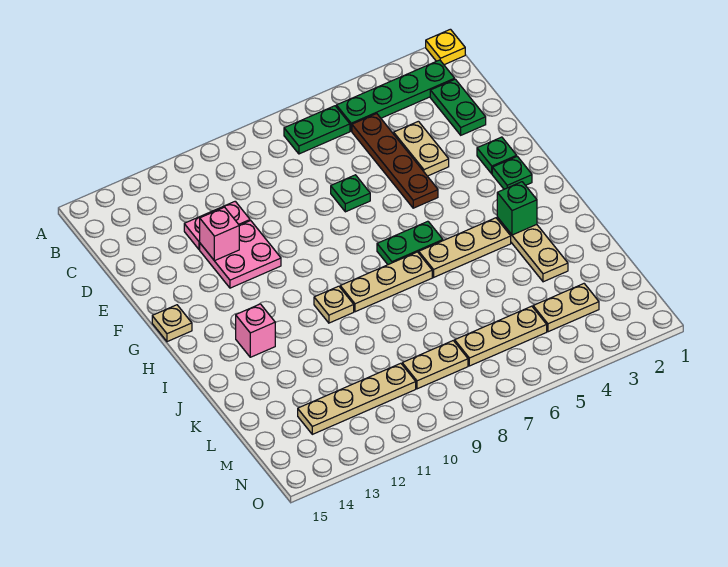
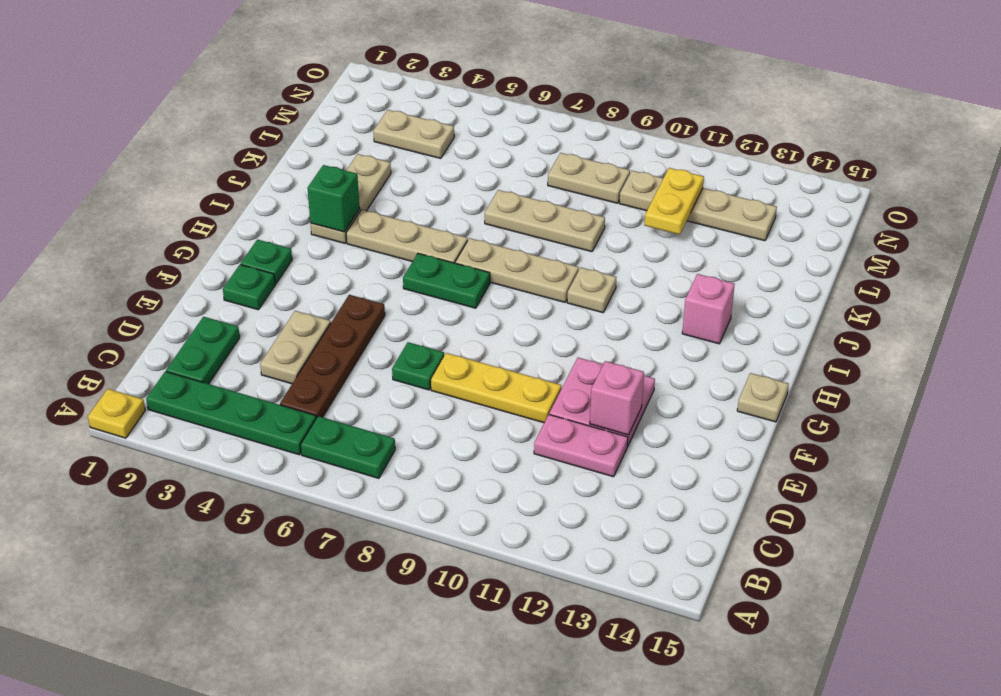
none -> yellow 1x3 plate [431,353,561,423]
none -> yellow 1x2 plate [645,168,704,235]
tan 1x3 plate [455,306,547,366] -> tan 1x3 plate moved to [485,190,605,252]

